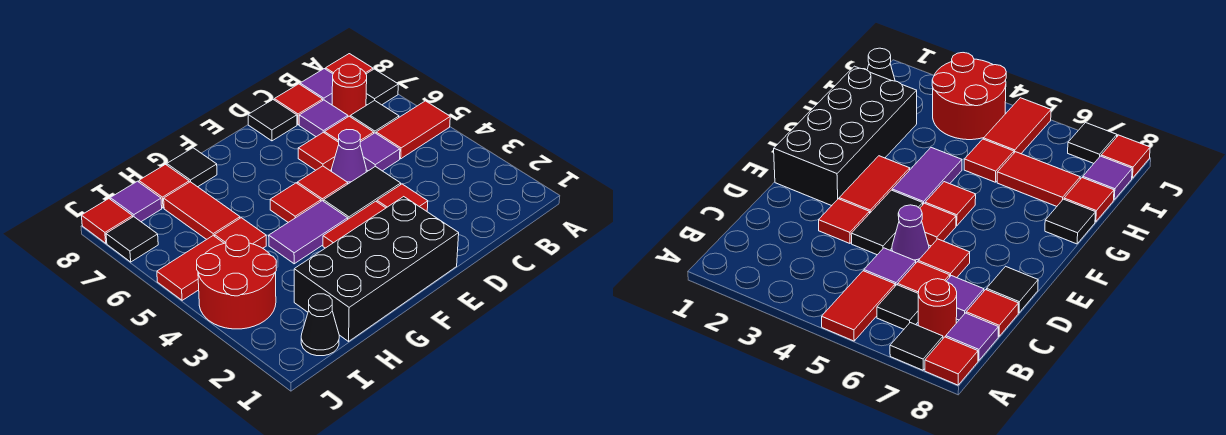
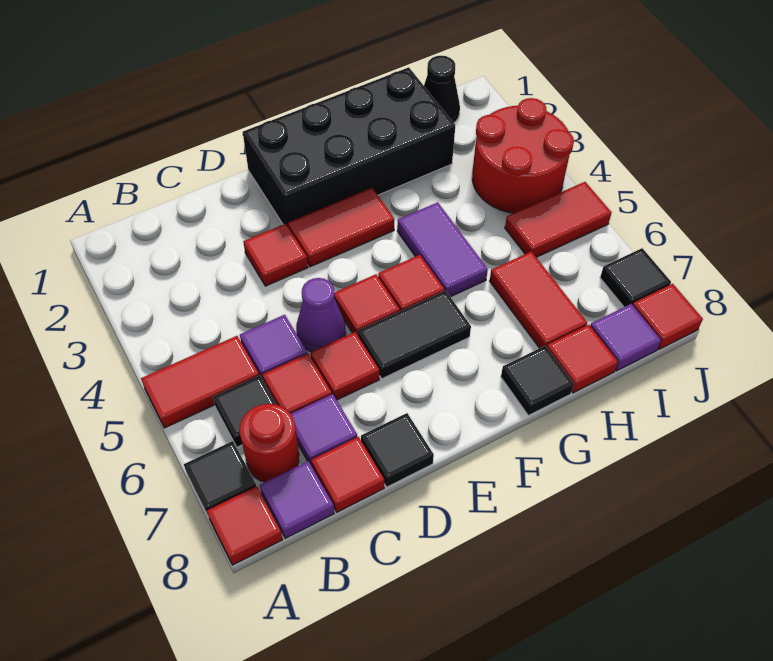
black 1x2 tile [324,166,401,219] -> black 1x2 tile moved to [358,291,471,379]
purple 1x2 tile [269,201,348,264] -> purple 1x2 tile turned to [397,202,488,297]
red 1x1 tile [215,218,266,248] -> none

